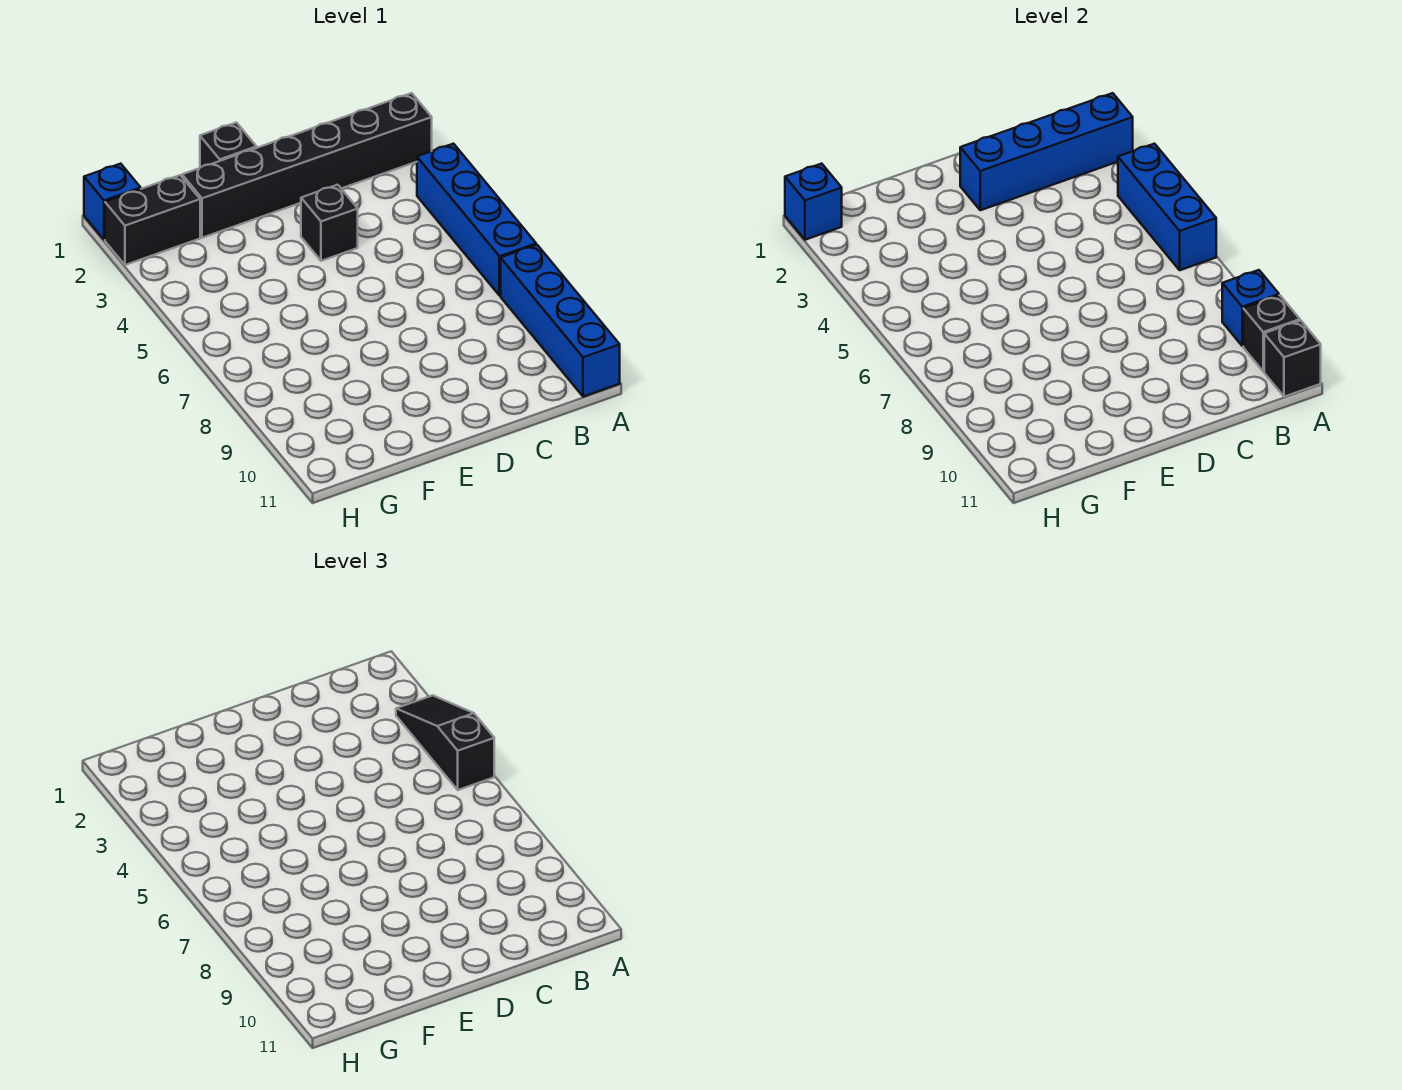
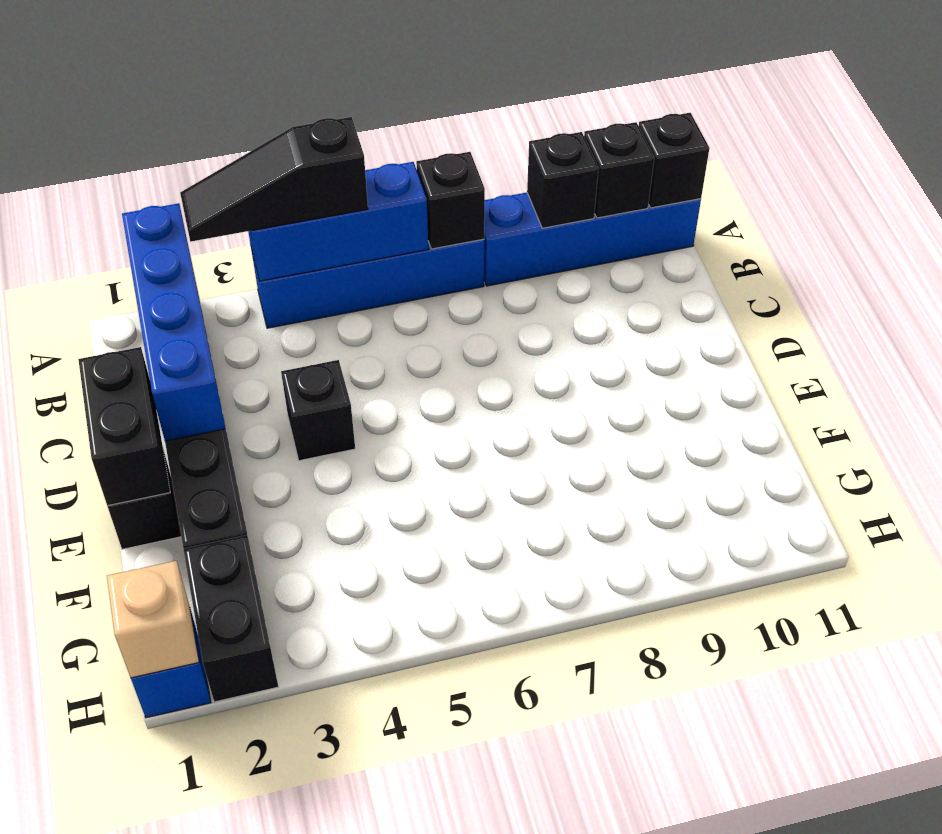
none -> black 1x1 brick [416,152,485,249]
blue 1x1 brick [1222,270,1279,346] -> black 1x1 brick [527,132,599,228]
none -> black 1x2 brick [78,347,170,506]
blue 1x1 brick [785,164,842,240] -> tan 1x1 brick [107,561,199,678]

